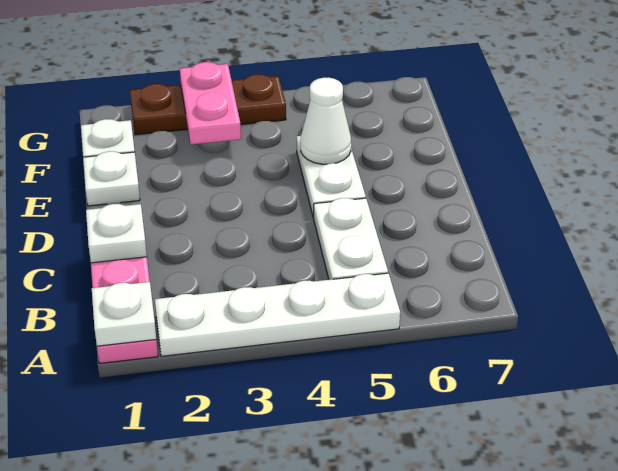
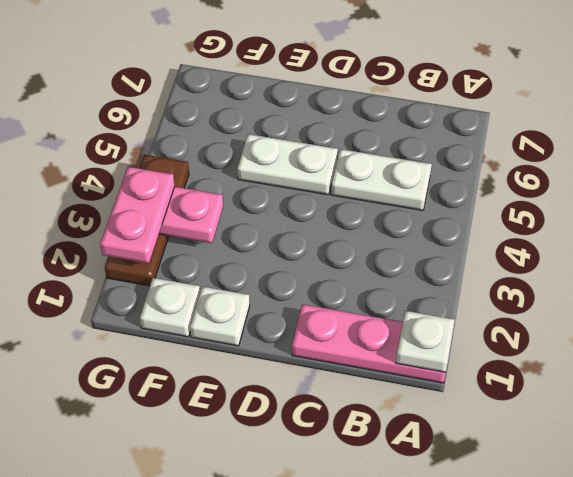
white 1x4 plate [155,273,400,356] -> none
white 1x1 plate [86,204,147,263] -> none
white 1x1 cone [300,78,351,164] -> none
none -> pink 1x2 plate [100,167,175,263]

